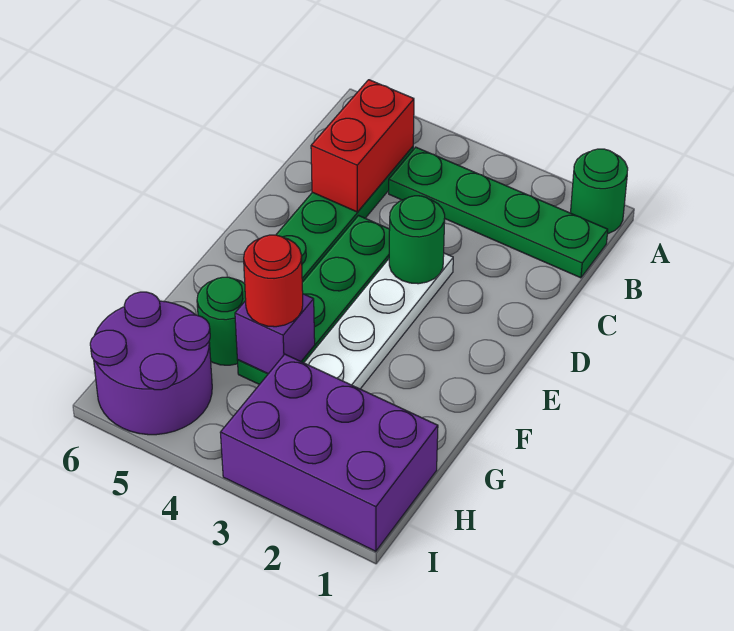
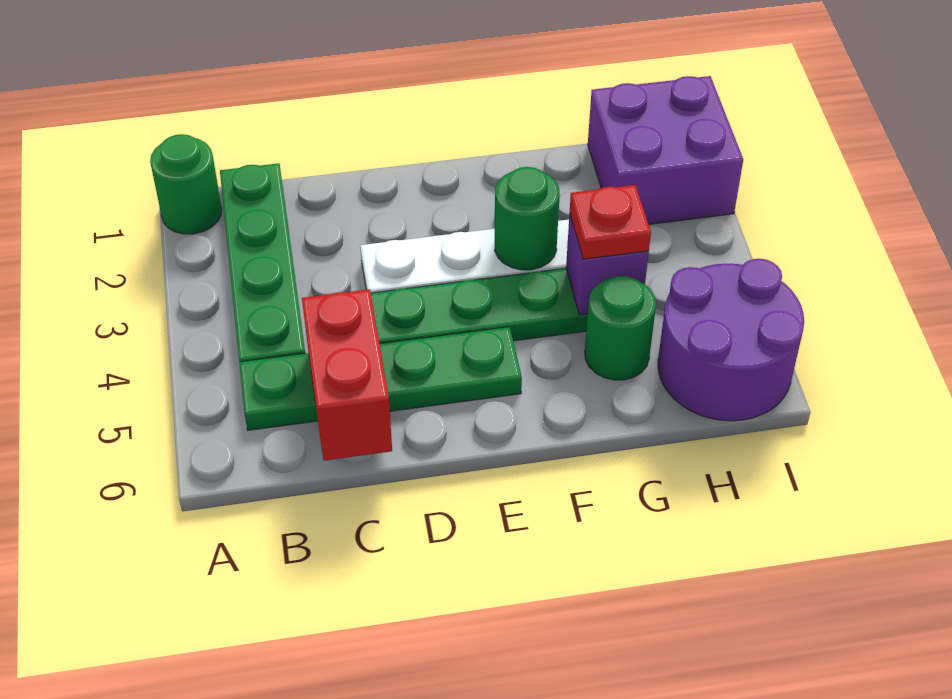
red 1x2 brick [311,80,414,212] -> red 1x2 brick turned to [302,289,392,461]
green 1x1 round brick [389,196,445,284] -> green 1x1 round brick moved to [495,167,560,270]
red 1x1 round brick [244,235,303,327] -> red 1x1 plate [570,185,651,259]
purple 2x3 brick [220,354,438,551] -> purple 2x2 brick [588,76,743,224]

